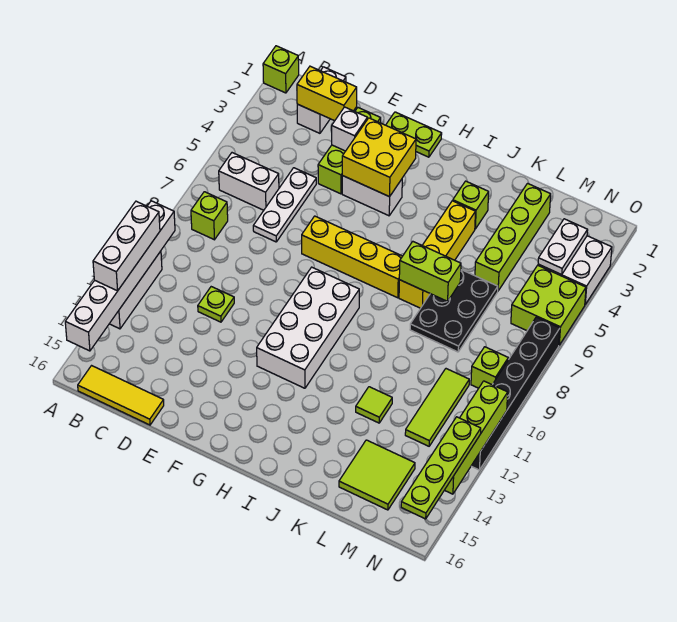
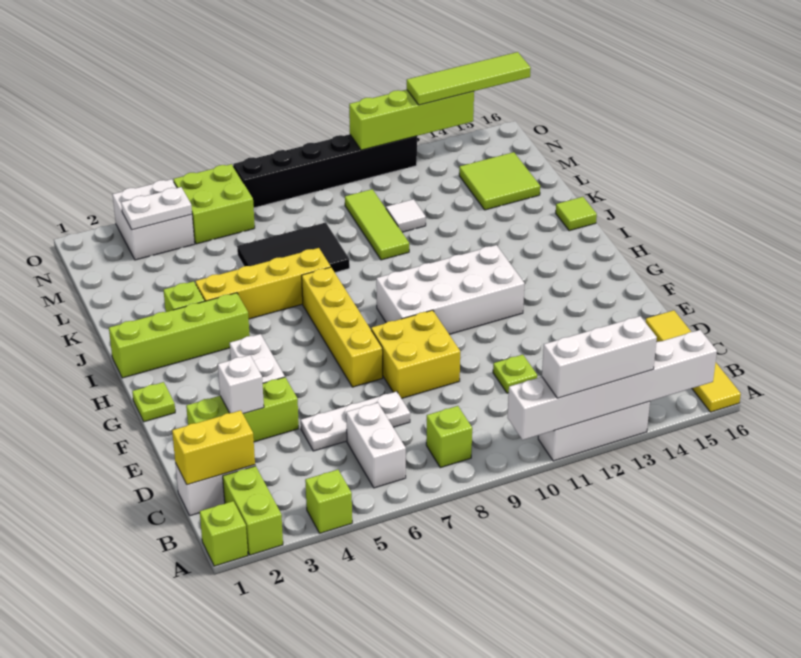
yellow 1x3 tile [78,366,164,425] -> yellow 1x4 tile [646,310,741,412]
yellow 1x2 brick [297,66,357,121] -> yellow 1x2 brick turned to [172,410,255,485]
lime 1x2 plate [386,112,442,157] -> lime 1x1 plate [132,382,175,422]
yellow 2x2 brick [342,118,416,197] -> yellow 2x2 brick moved to [371,310,460,399]
lime 1x2 brick [399,242,461,301] -> lime 1x2 brick moved to [223,466,283,555]
black 2x3 plate [410,270,498,352] -> black 2x3 tile [237,223,350,272]
lime 1x1 tile [356,387,392,423] -> lime 1x1 tile moved to [556,197,597,231]
lime 1x4 brick [475,183,551,291] -> lime 1x4 brick moved to [109,293,250,378]
none -> white 1x1 tile [386,199,426,232]
lime 1x3 tile [405,369,469,446] -> lime 1x3 tile turned to [345,189,409,260]
lime 1x1 brick [471,347,508,388] -> lime 1x1 brick moved to [305,470,352,533]
lime 1x4 plate [401,417,481,519] -> lime 1x4 tile [407,52,531,105]

